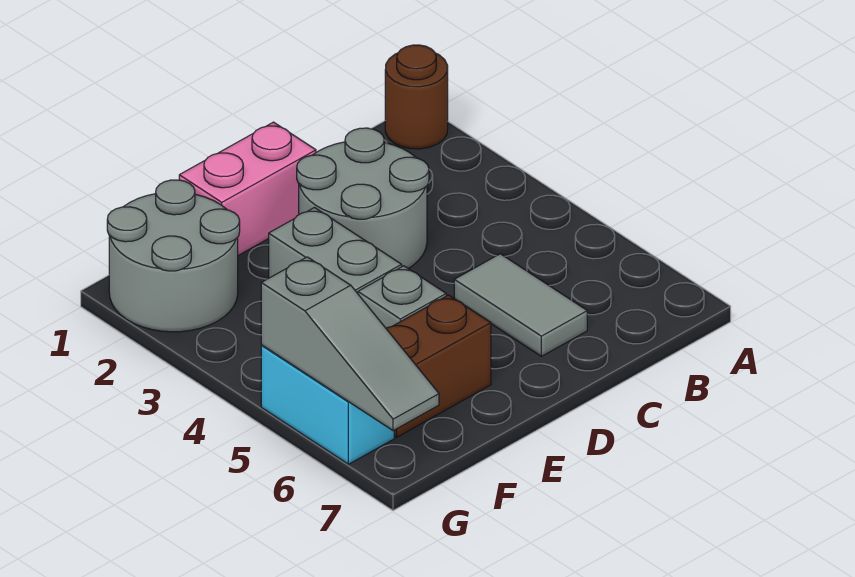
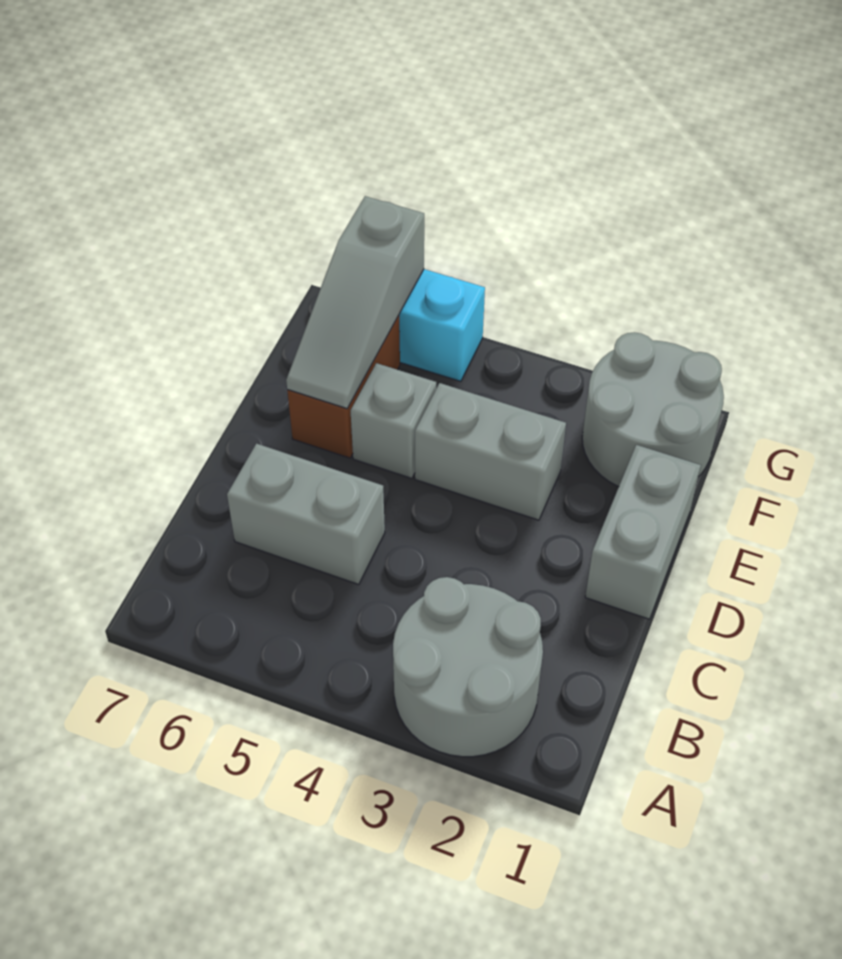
brown 1x1 round brick [385,45,448,149] -> none
grey 2x2 round brick [297,128,429,268] -> grey 2x2 round brick moved to [393,577,543,757]
grey 1x2 tile [454,254,587,356] -> grey 1x2 brick [227,444,385,584]
pink 1x2 brick [179,122,316,255] -> grey 1x2 brick [585,445,701,619]
grey 1x3 slope [261,257,439,431] -> grey 1x3 slope turned to [286,196,424,409]

